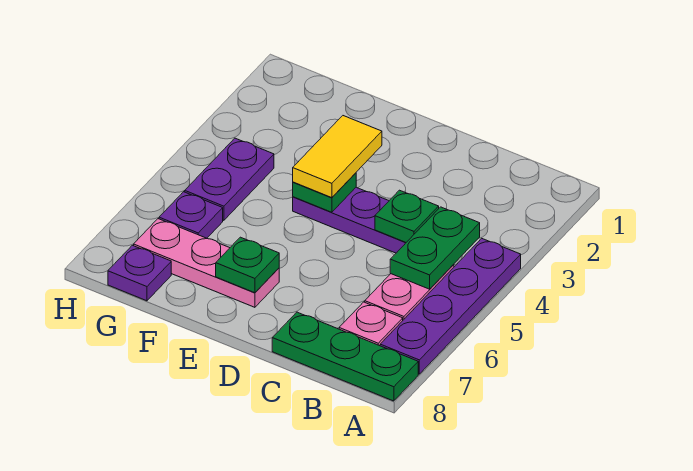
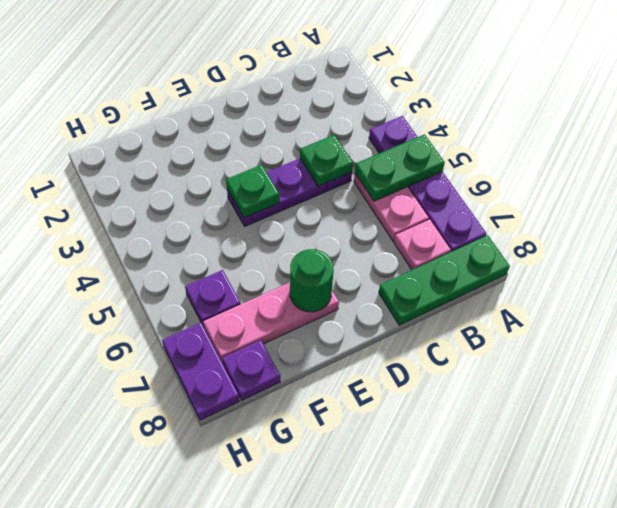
green 1x2 plate [390,207,480,289] -> green 1x2 plate turned to [355,134,445,201]
yellow 1x2 tile [293,116,382,198] -> none
green 1x1 plate [216,237,279,293] -> green 1x1 round brick [290,249,334,312]
purple 1x2 plate [185,138,274,220] -> purple 1x2 plate moved to [162,323,239,420]

